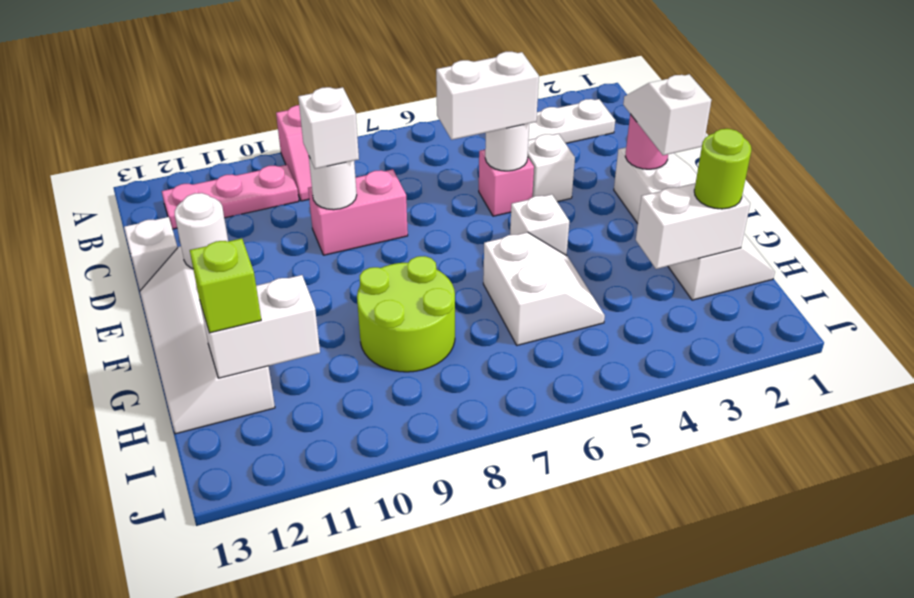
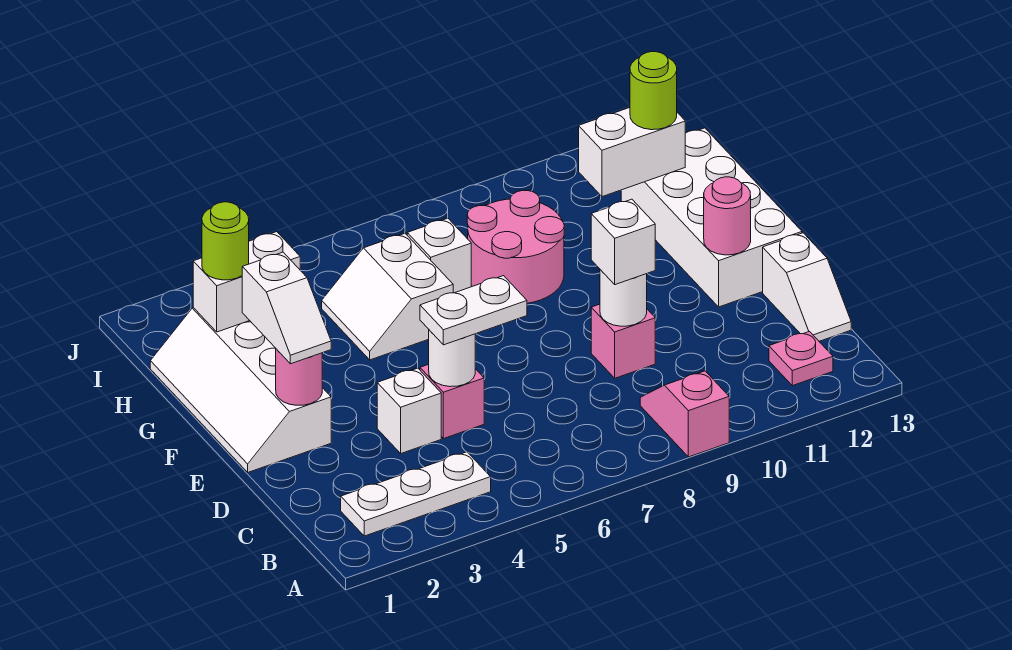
pink 1x3 plate [162,165,299,229] -> pink 1x1 plate [769,332,833,386]
white 1x2 brick [436,52,539,140] -> white 1x2 plate [420,276,527,345]
pink 1x2 brick [308,169,408,255] -> pink 1x1 brick [591,304,655,378]
white 2x4 slope [140,246,275,434] -> white 2x4 brick [621,128,802,307]
white 1x1 round brick [175,193,228,269] -> pink 1x1 round brick [704,177,751,255]
white 1x1 brick [510,194,569,256] -> white 1x1 brick moved to [407,218,471,293]
lime 2x2 round brick [357,256,455,372] -> pink 2x2 round brick [467,191,564,303]
lime 1x1 brick [190,238,261,333] -> lime 1x1 round brick [630,52,677,130]

